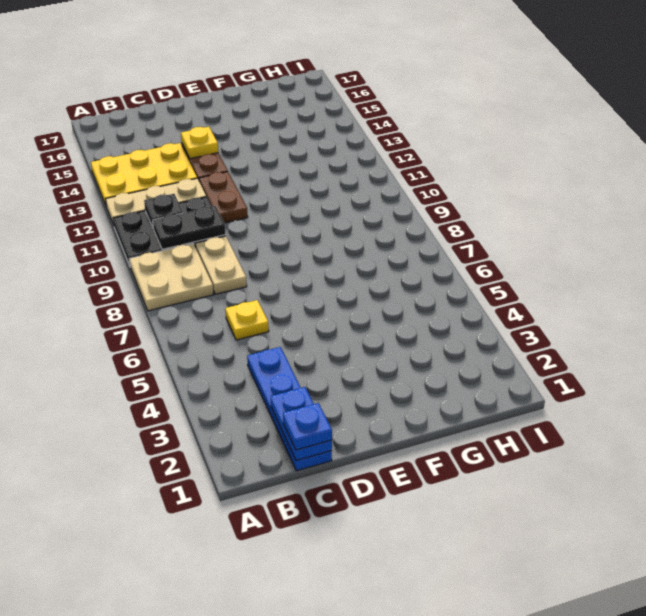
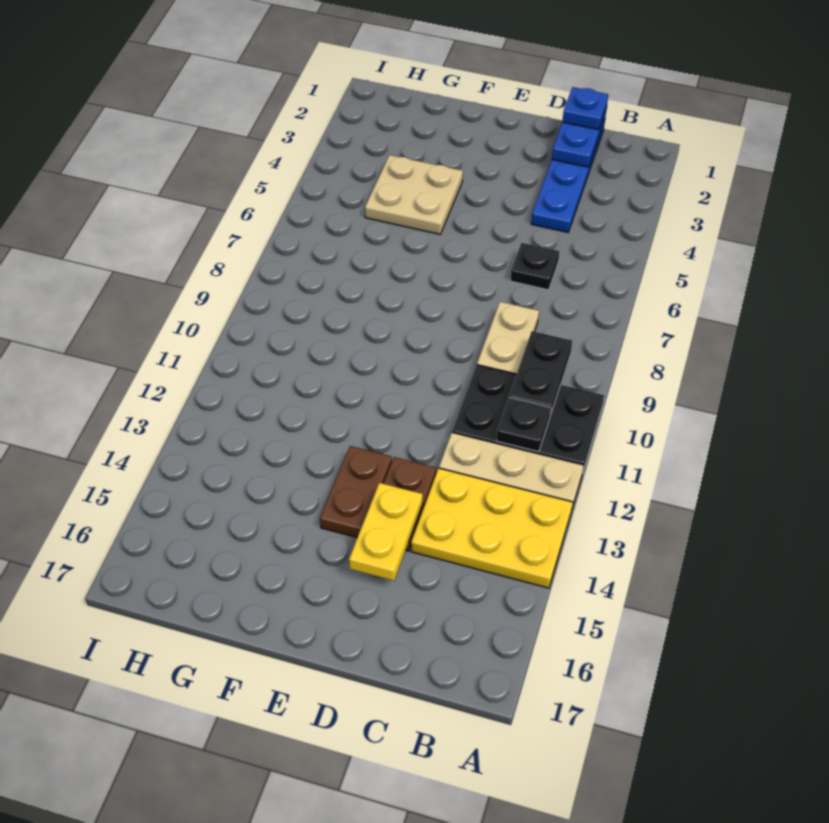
tan 2x2 plate [130,244,214,311] -> tan 2x2 plate moved to [365,155,463,234]
black 1x2 plate [153,206,225,249] -> black 1x2 plate turned to [509,331,572,415]
yellow 1x1 plate [225,300,269,340] -> black 1x1 plate [510,243,560,290]
brown 1x2 plate [199,172,248,223] -> brown 1x2 plate moved to [320,446,392,537]
yellow 1x1 plate [181,127,218,159] -> yellow 1x2 plate [349,483,423,581]

